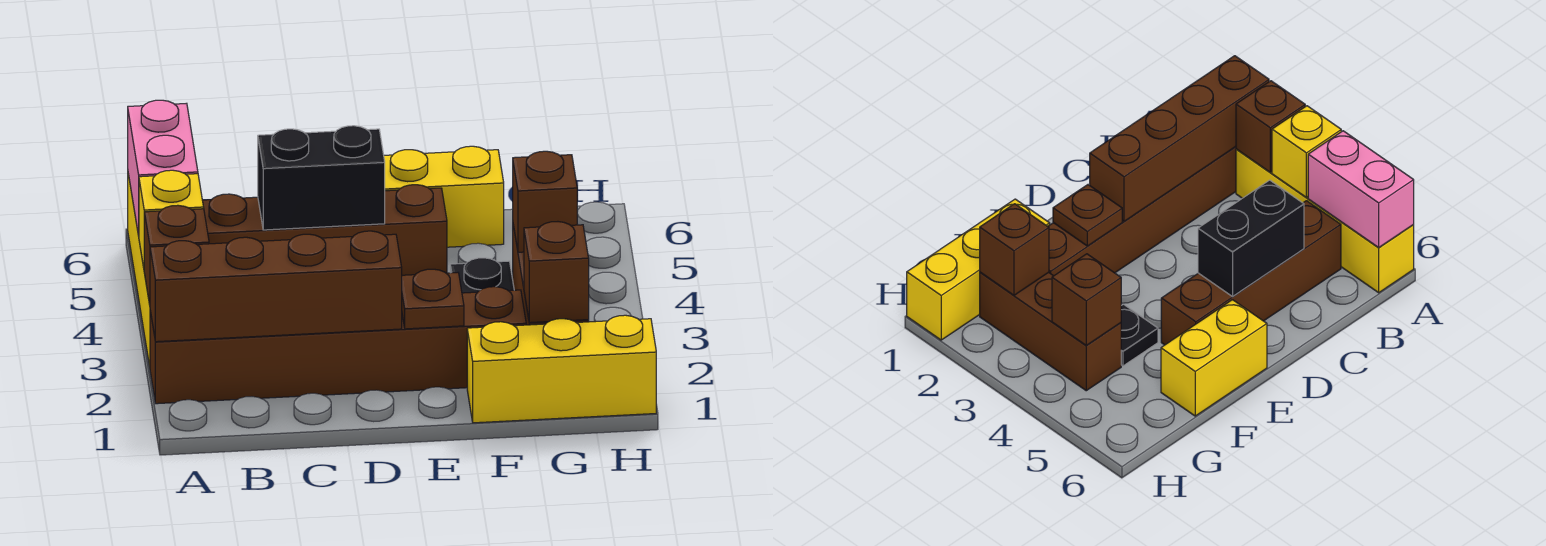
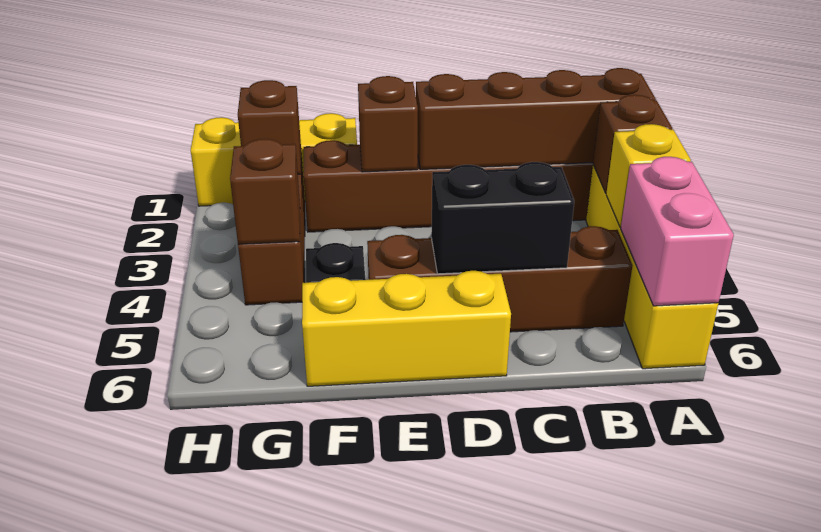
brown 1x1 plate [402,269,464,329] -> brown 1x1 brick [358,76,418,172]
yellow 1x2 brick [384,146,504,247] -> yellow 1x3 brick [302,271,511,386]

